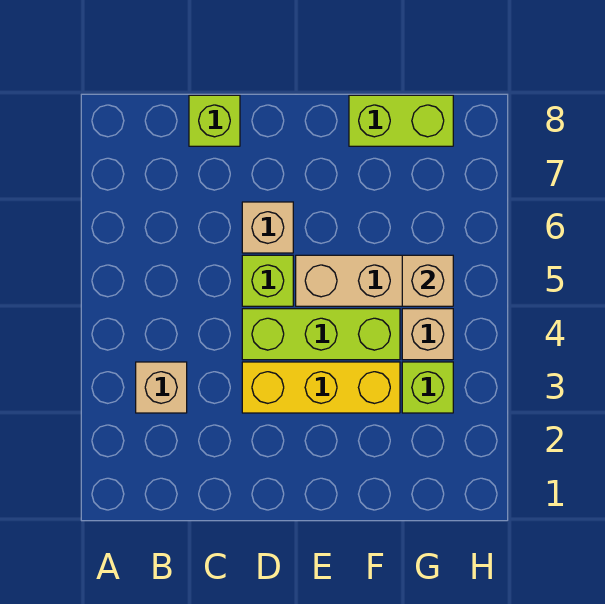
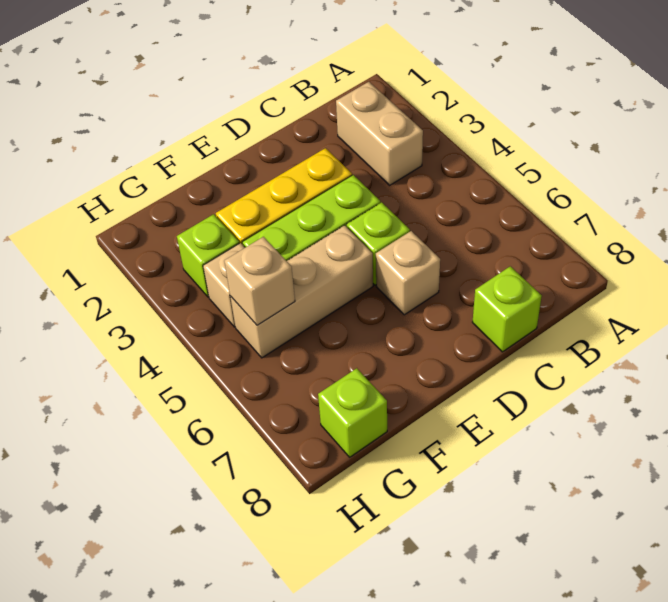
tan 1x1 brick [136,362,187,413] -> tan 1x2 brick [336,82,423,185]
lime 1x2 brick [349,95,453,146] -> lime 1x1 brick [318,368,387,457]

